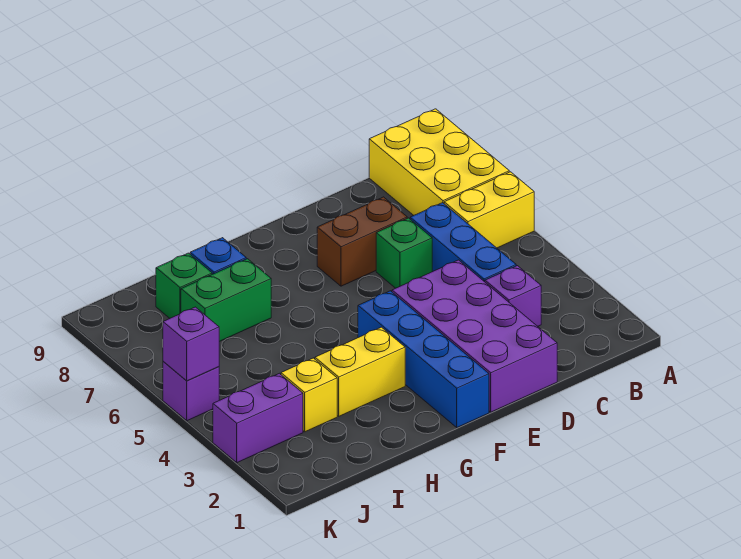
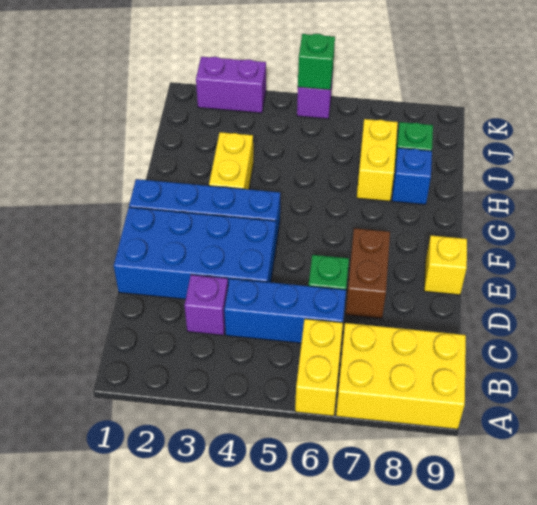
purple 2x4 brick [392,260,557,412] -> blue 2x4 brick [114,207,276,299]
green 1x2 brick [181,259,271,341] -> yellow 1x2 brick [357,119,398,201]
yellow 1x1 brick [281,358,337,432] -> yellow 1x1 brick moved to [424,236,467,295]
purple 1x2 brick [213,373,303,463] -> purple 1x2 brick turned to [196,57,266,113]
purple 1x1 brick [163,307,219,381] -> green 1x1 brick [298,34,335,90]

